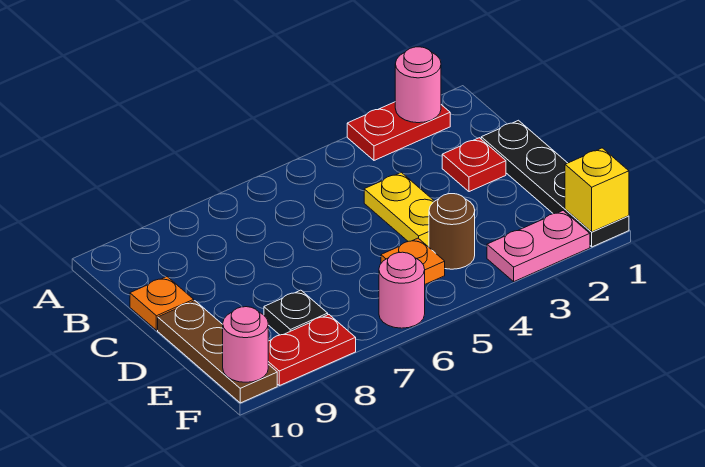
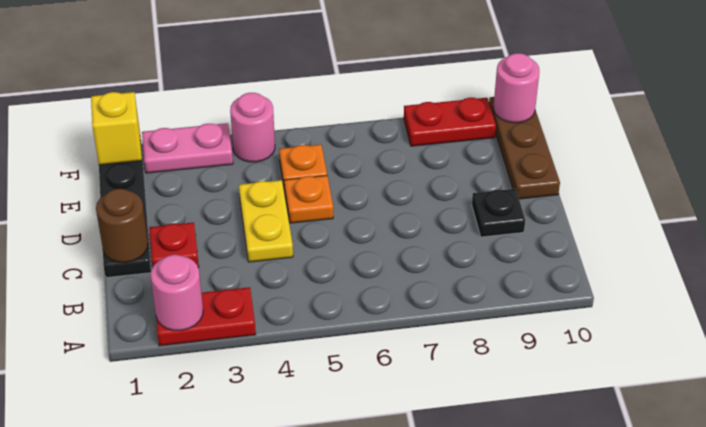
orange 1x1 plate [130,277,194,330] -> orange 1x1 plate moved to [284,176,333,223]
brown 1x1 round brick [429,194,475,269] -> brown 1x1 round brick moved to [96,189,148,262]
black 1x1 plate [264,290,328,335] -> black 1x1 plate moved to [472,189,525,237]
pink 1x1 round brick [379,252,425,328] -> pink 1x1 round brick moved to [230,93,275,162]

